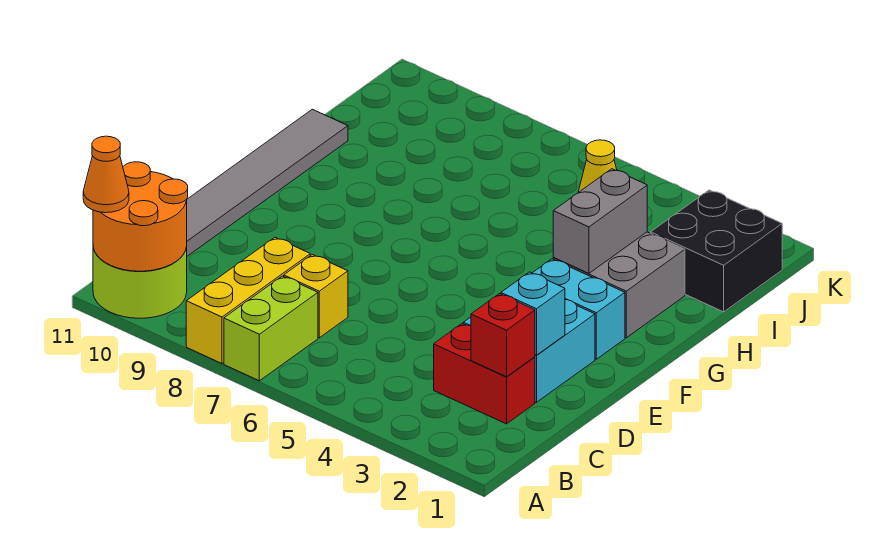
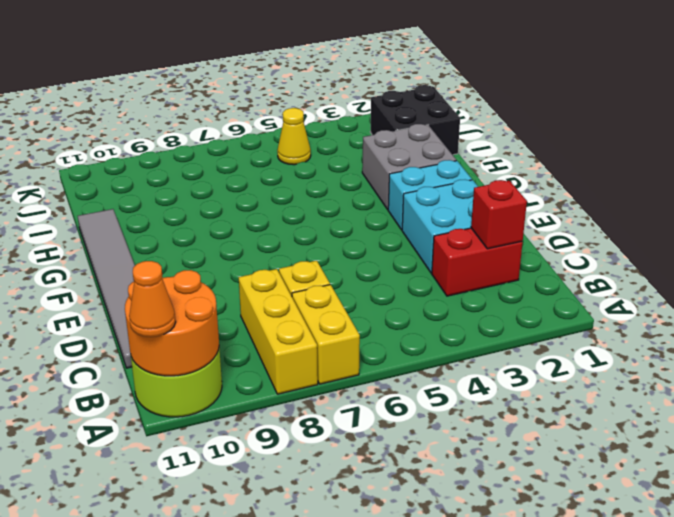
lime 1x2 brick [224,276,318,381] -> yellow 1x2 brick [292,285,360,384]
cyan 1x1 brick [501,272,565,355] -> none
grey 1x2 brick [553,169,647,273] -> none

